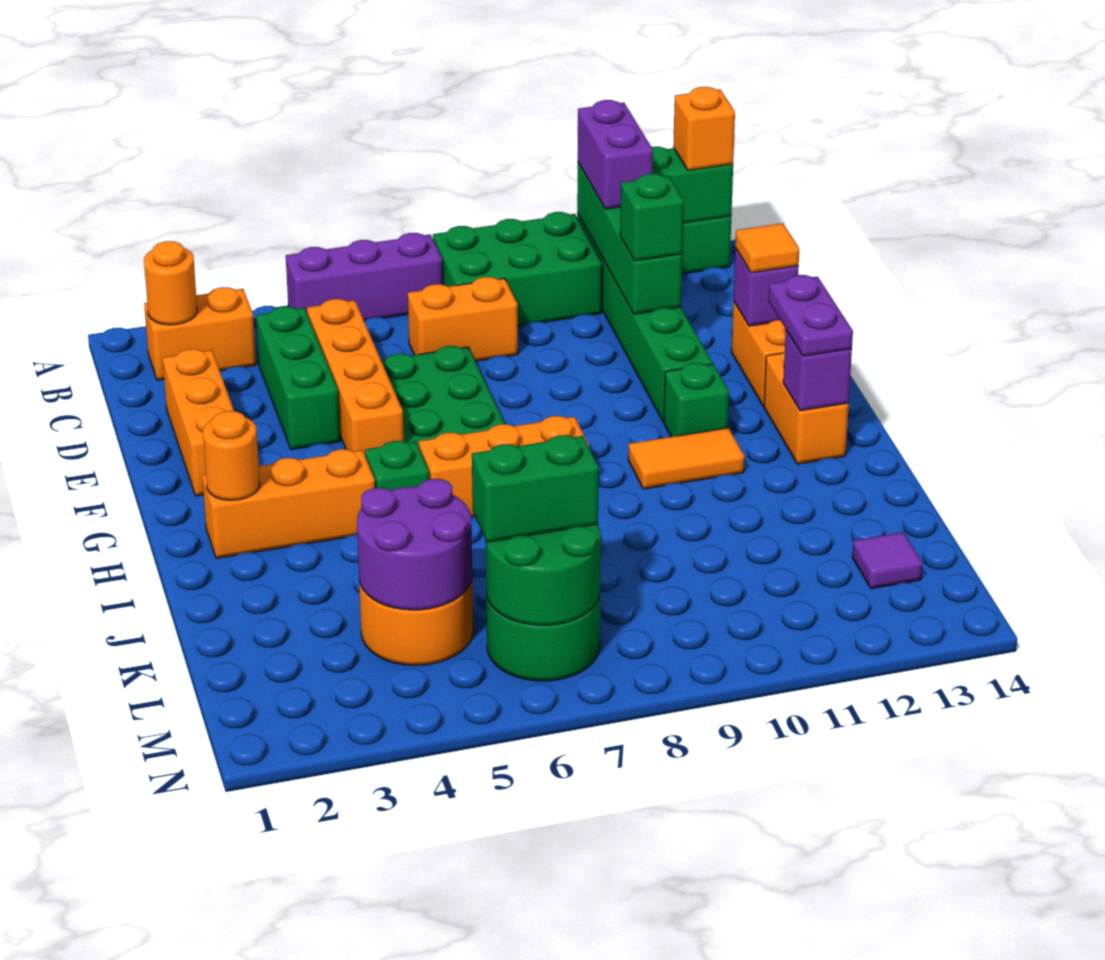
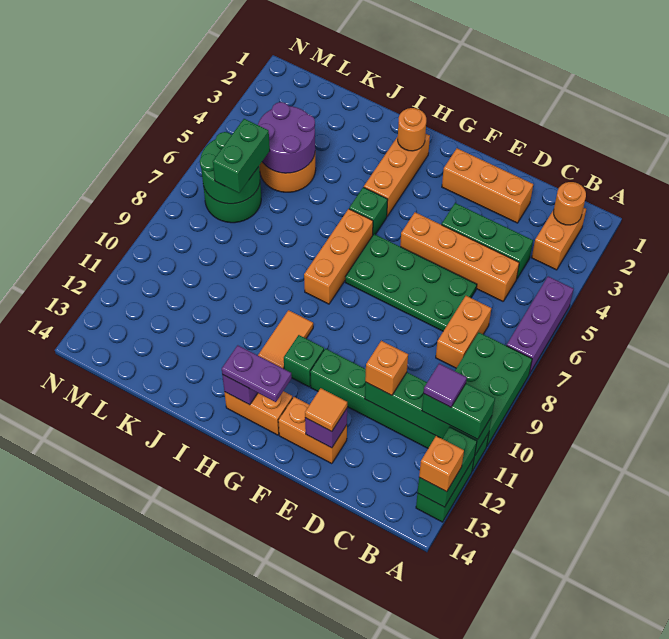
purple 1x2 brick [578,100,653,209] -> green 1x2 brick [422,384,495,439]
green 1x1 brick [620,174,684,261] -> orange 1x1 brick [365,341,408,395]
purple 1x1 tile [852,532,922,589] -> purple 1x1 tile moved to [423,364,467,407]

